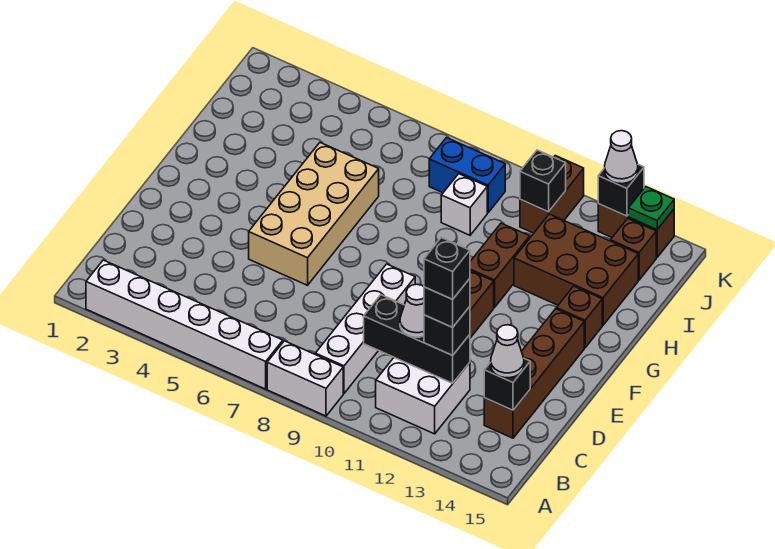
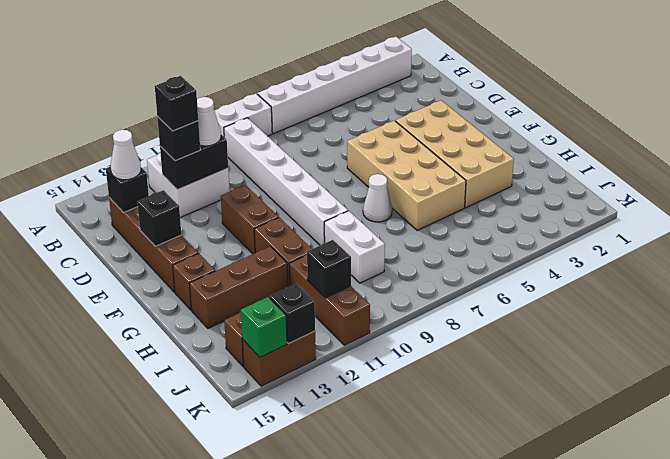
white 1x4 brick [315,264,415,393] -> white 1x6 brick [224,118,348,245]
black 1x3 brick [364,295,470,383] -> black 1x2 brick [160,135,228,190]
black 1x1 brick [424,238,470,299] -> black 1x1 brick moved to [137,190,181,246]
none -> tan 2x4 brick [396,100,514,208]
brown 2x3 brick [514,214,638,325] -> brown 1x3 brick [189,246,288,328]
white 1x1 brick [441,174,487,235] -> white 1x2 brick [324,211,385,283]
blue 1x2 brick [429,138,505,213] -> none
brown 1x2 brick [520,156,584,233] -> brown 1x3 brick [289,255,370,345]
white 1x1 cone [605,131,638,184] -> white 1x1 cone moved to [363,174,392,222]
green 1x1 plate [628,187,674,230] -> green 1x1 brick [241,297,287,357]

